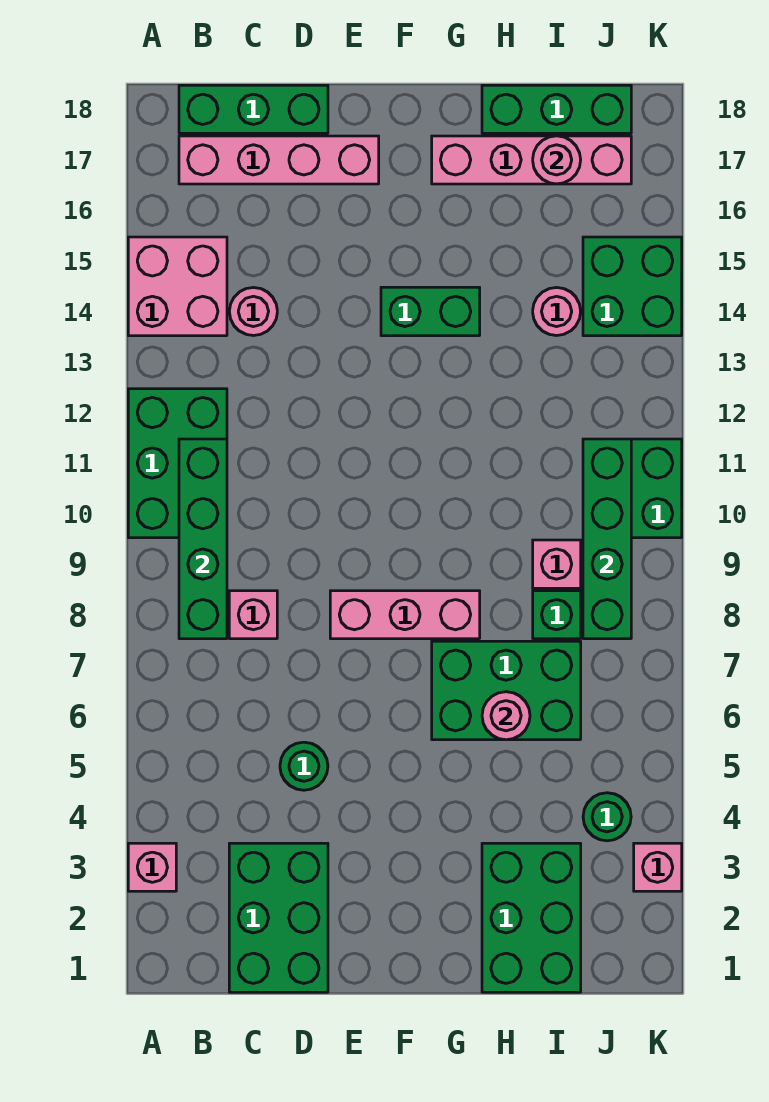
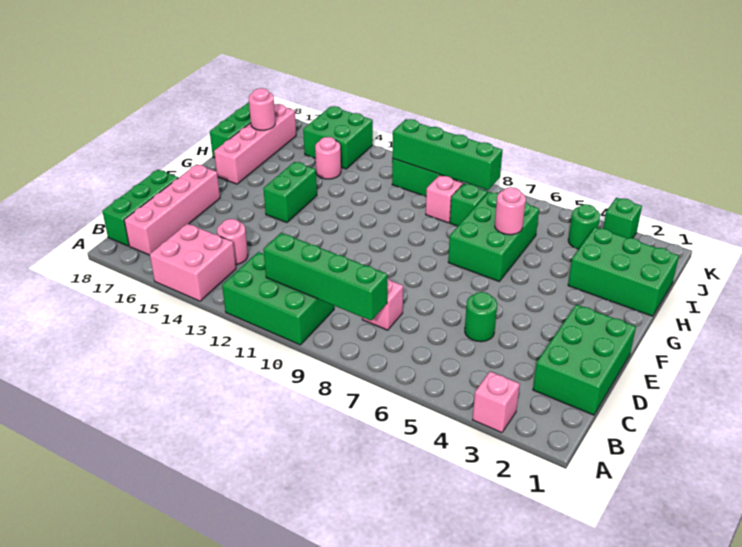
green 2x3 brick [229,843,328,992] -> green 2x3 brick turned to [533,304,636,415]
pink 1x3 brick [330,591,480,639] -> none
pink 1x1 brick [634,843,682,891] -> green 1x1 brick [603,198,642,238]

